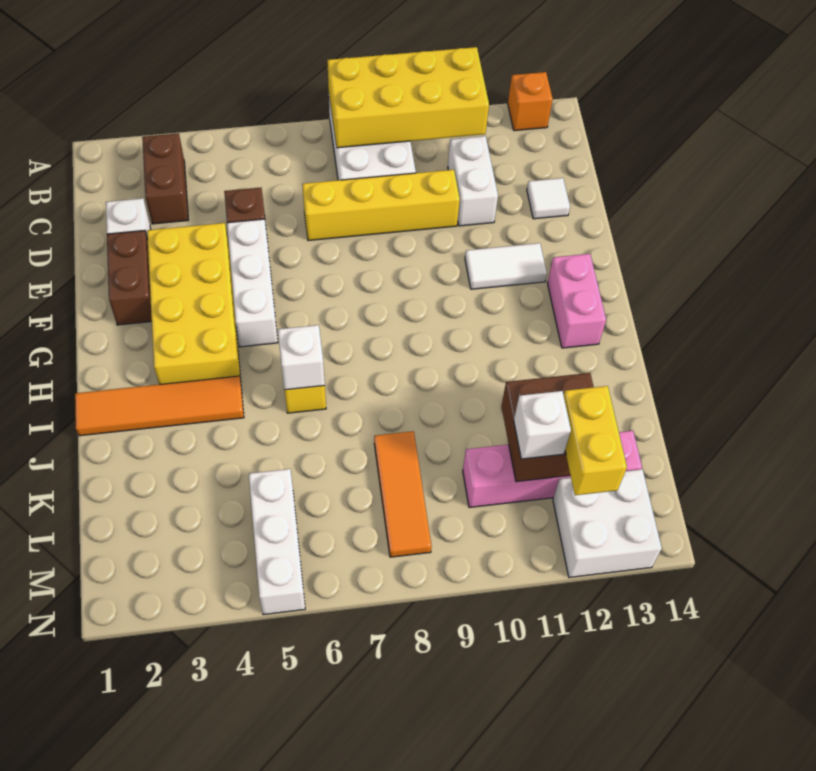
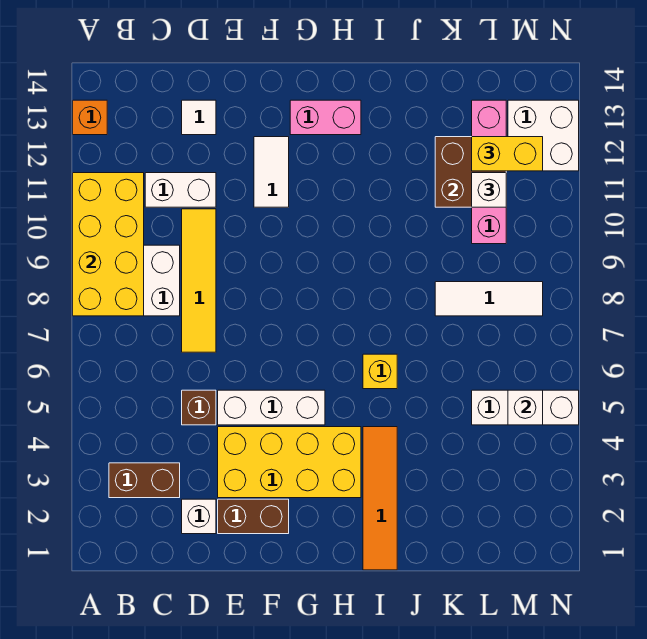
yellow 1x4 brick [302,170,460,241] -> yellow 1x4 tile [182,209,216,352]
white 1x1 brick [278,325,325,390] -> white 1x1 brick moved to [508,390,543,425]
orange 1x3 tile [374,431,432,557] -> white 1x3 tile [435,282,543,316]

